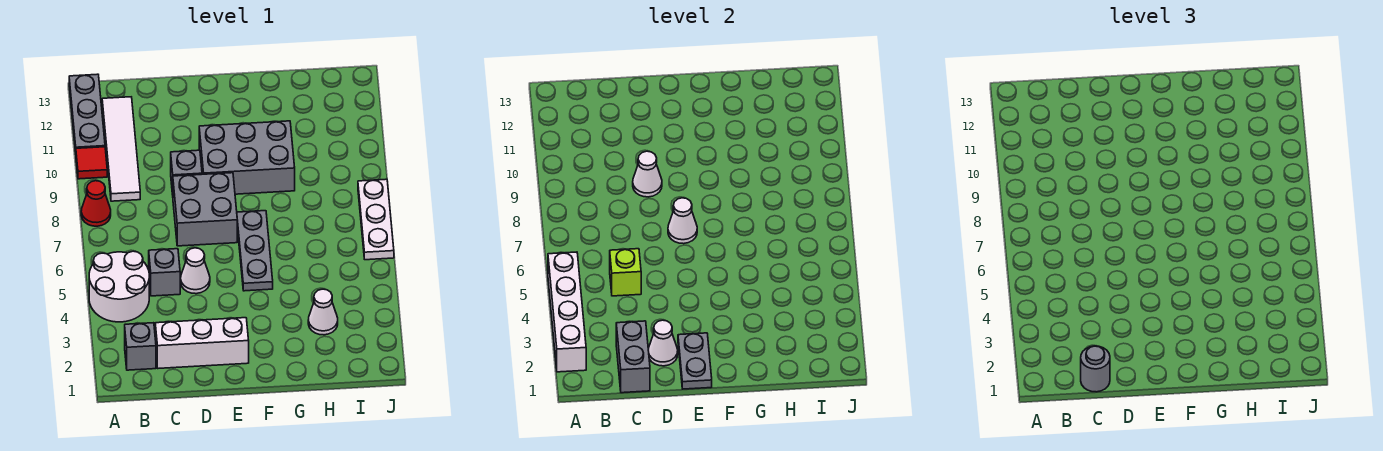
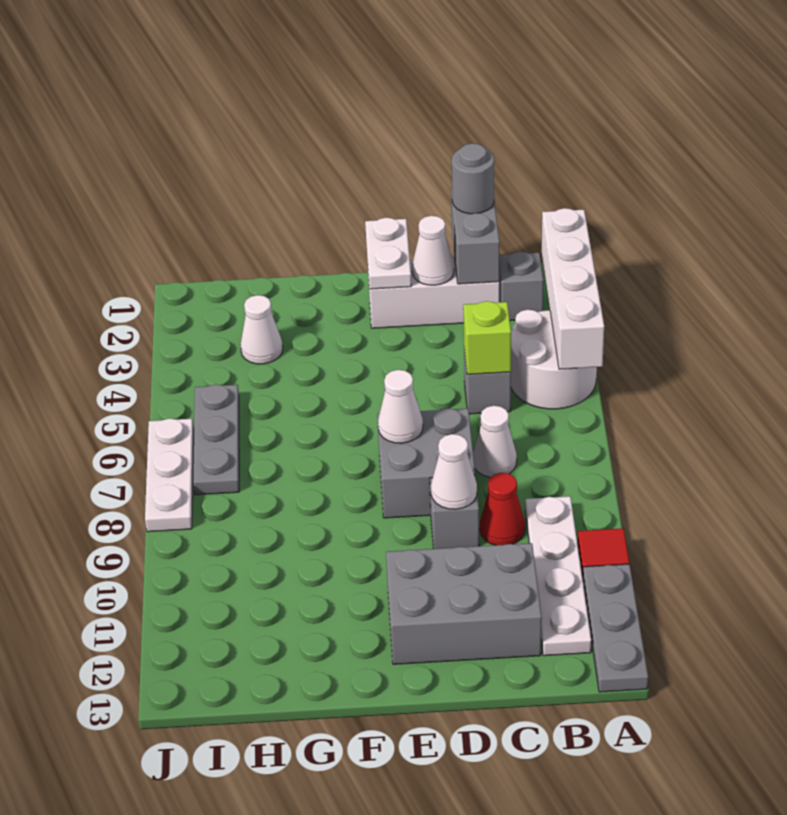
red 1x1 cone [81,181,111,226] -> red 1x1 cone moved to [480,473,525,545]
white 1x4 tile [102,97,140,201] -> white 1x4 plate [525,496,591,656]
white 1x1 cone [181,248,210,294] -> white 1x1 cone moved to [473,406,517,477]
grey 1x2 plate [678,333,712,389] -> white 1x2 plate [365,218,411,289]
grey 2x3 brick [199,121,295,194] -> grey 2x3 brick moved to [386,543,542,664]
grey 1x3 plate [237,211,273,291] -> grey 1x3 plate moved to [193,384,239,495]

